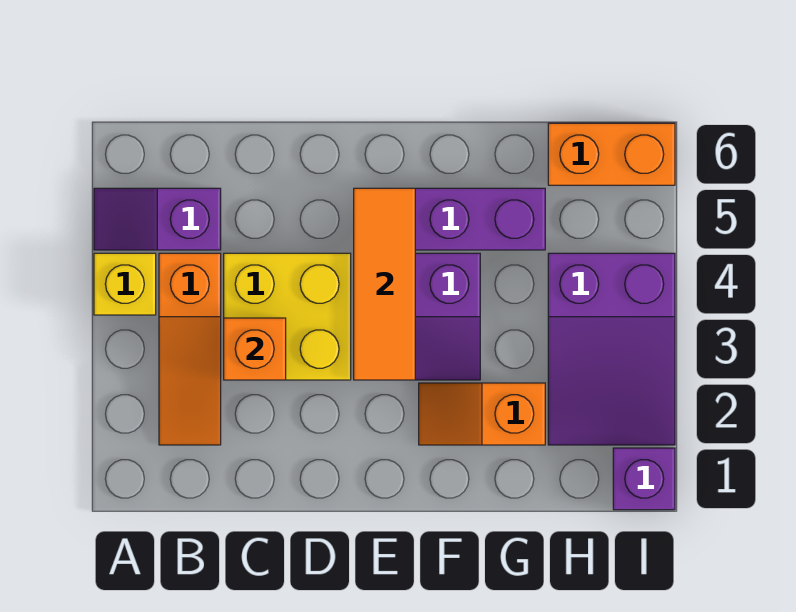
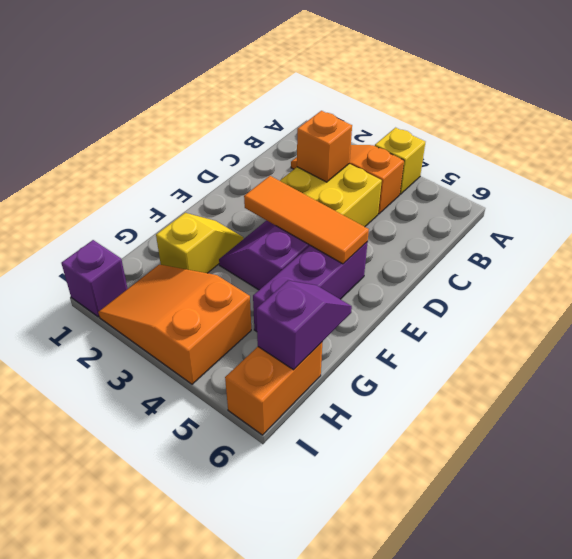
purple 1x2 slope [94,188,221,250] -> purple 1x2 slope moved to [256,280,352,370]
orange 1x2 slope [419,383,545,445] -> yellow 1x2 slope [156,213,243,273]
purple 2x3 slope [548,253,675,445] -> orange 2x3 slope [98,265,251,384]

